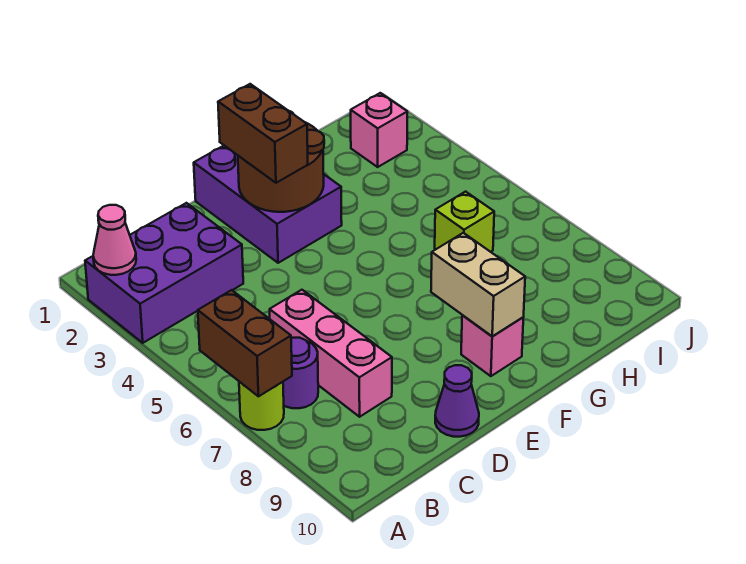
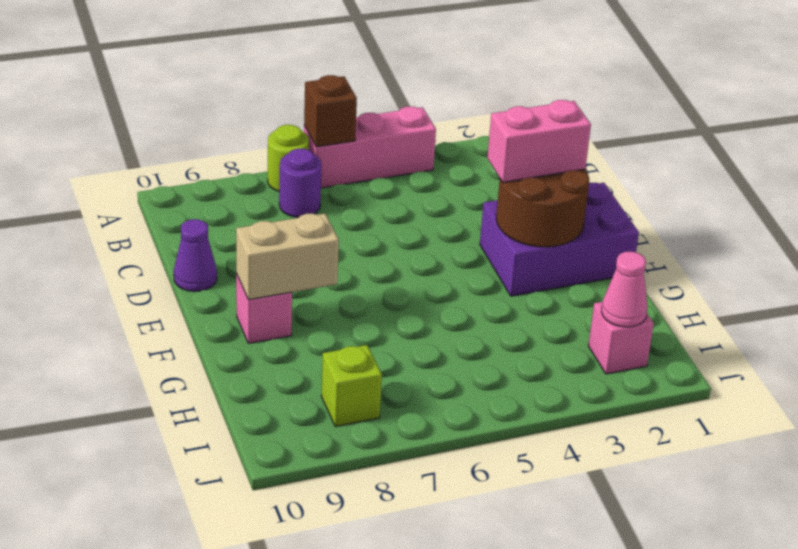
purple 2x3 brick [85,203,243,343] -> none
pink 1x1 cone [93,205,136,275] -> pink 1x1 cone moved to [601,252,647,327]
brown 1x2 brick [198,290,292,396] -> brown 1x1 brick [304,75,357,147]
pink 1x3 brick [270,290,392,417] -> pink 1x3 brick moved to [304,107,436,188]
brown 1x2 brick [218,84,308,183] -> pink 1x2 brick [487,100,591,182]
lime 1x1 brick [435,192,494,252] -> lime 1x1 brick moved to [321,345,382,427]

